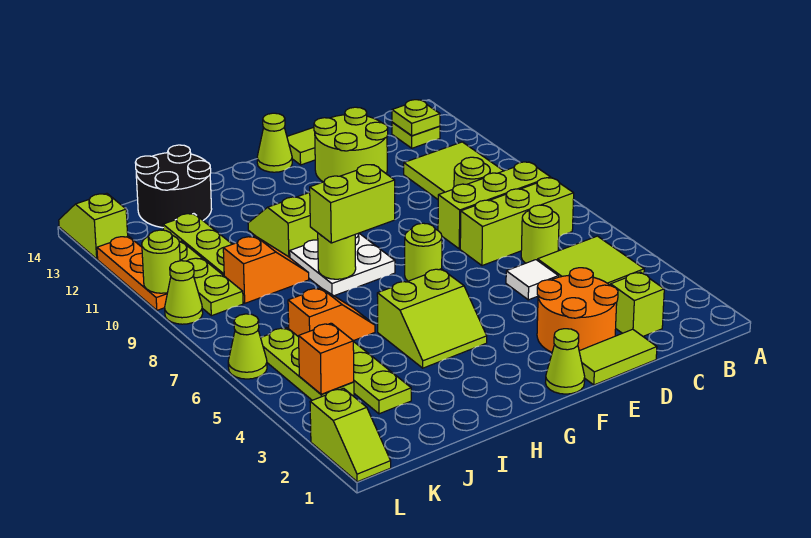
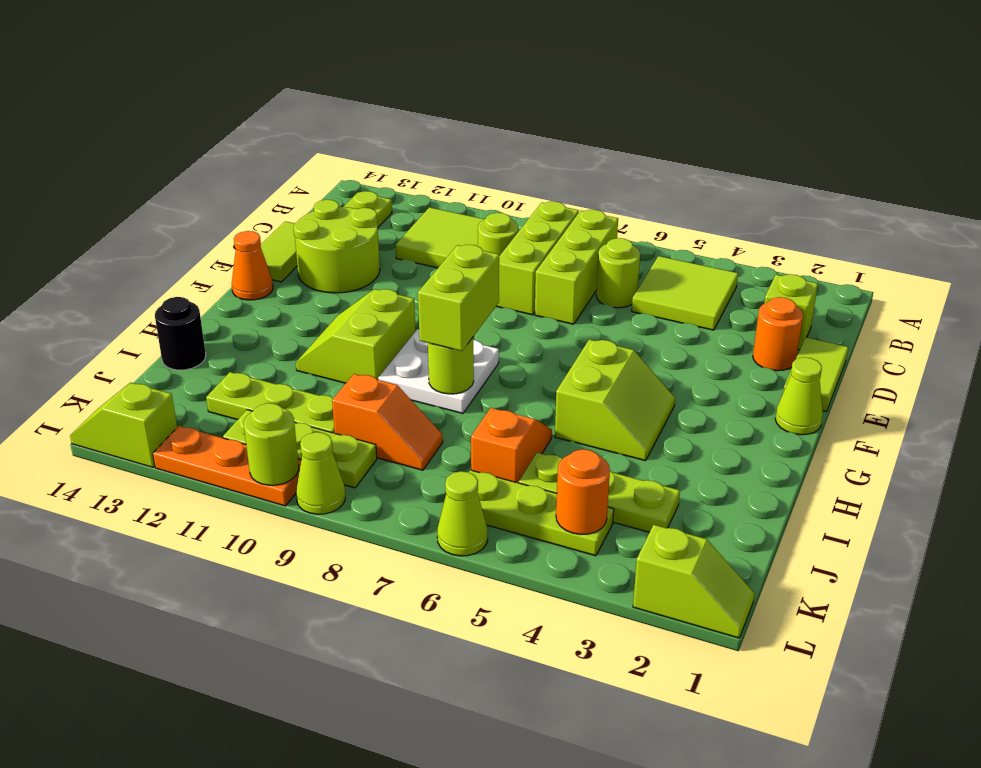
lime 1x1 plate [392,100,440,136] -> none
orange 2x2 round brick [537,268,618,352] -> orange 1x1 round brick [753,297,803,371]
white 1x1 tile [506,260,558,300] -> none
lime 1x1 round brick [405,223,442,281] -> none
lime 1x1 cone [257,113,292,172] -> orange 1x1 cone [232,231,273,300]
orange 1x2 slope [223,236,309,303] -> orange 1x2 slope turned to [332,374,443,470]
black 2x2 round brick [135,145,212,228] -> black 1x1 round brick [155,297,206,370]
orange 1x1 brick [299,323,354,394] -> orange 1x1 round brick [556,449,610,535]

